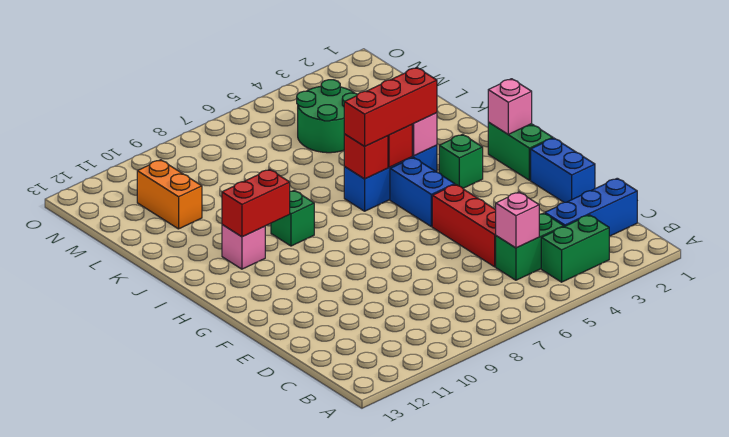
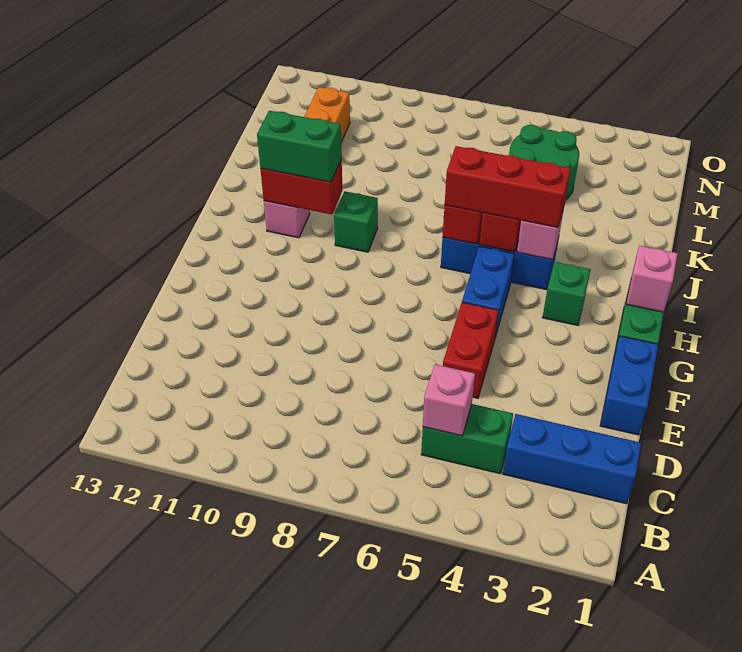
green 1x2 brick [541,215,609,282] -> green 1x2 brick moved to [257,111,342,182]
red 1x3 brick [432,184,496,267] -> red 1x2 brick [443,302,499,398]

